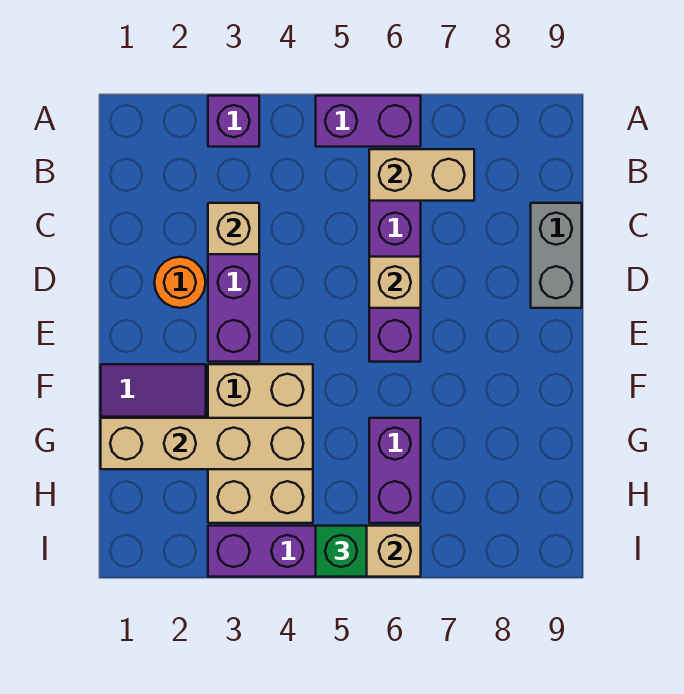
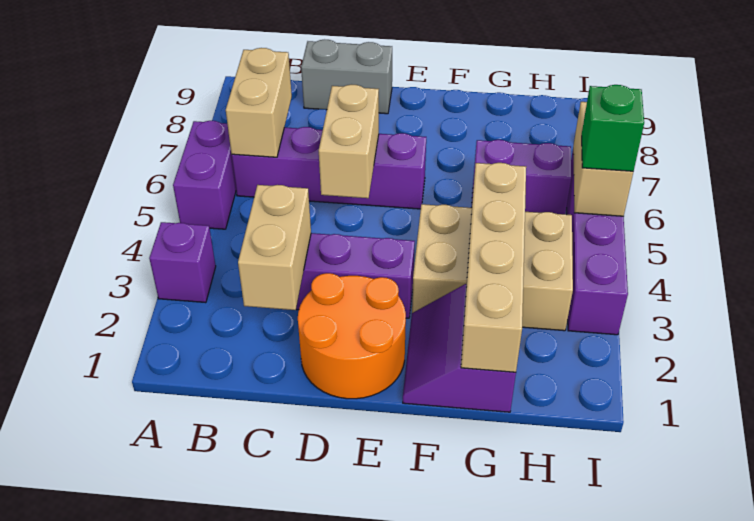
tan 1x1 brick [208,203,259,254] -> tan 1x2 brick [238,185,311,310]
orange 1x1 round brick [154,257,206,308] -> orange 2x2 round brick [298,273,406,399]
tan 1x1 brick [369,257,421,308] -> tan 1x2 brick [319,85,379,198]

